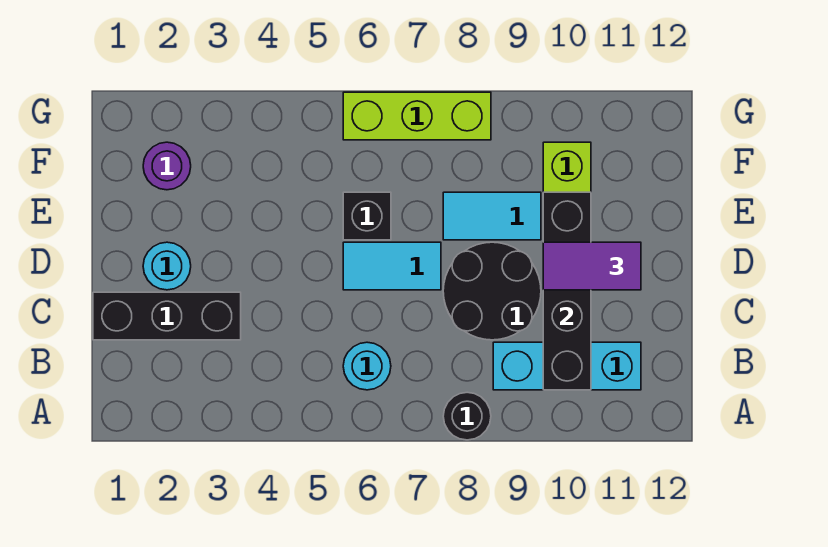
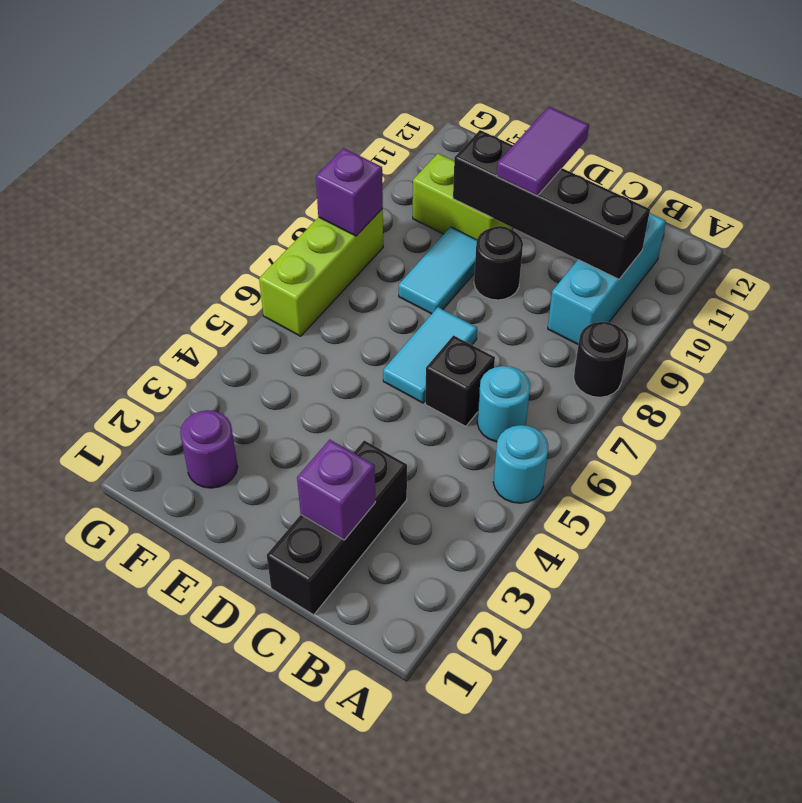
none -> purple 1x1 brick [297,440,375,540]
black 2x2 round brick [443,242,541,340] -> black 1x1 round brick [474,226,523,300]
cyan 1x1 round brick [143,242,191,290] -> cyan 1x1 round brick moved to [493,425,548,503]
black 1x1 brick [343,192,391,240] -> black 1x1 brick moved to [425,335,495,426]
none -> purple 1x1 brick [316,148,383,236]

